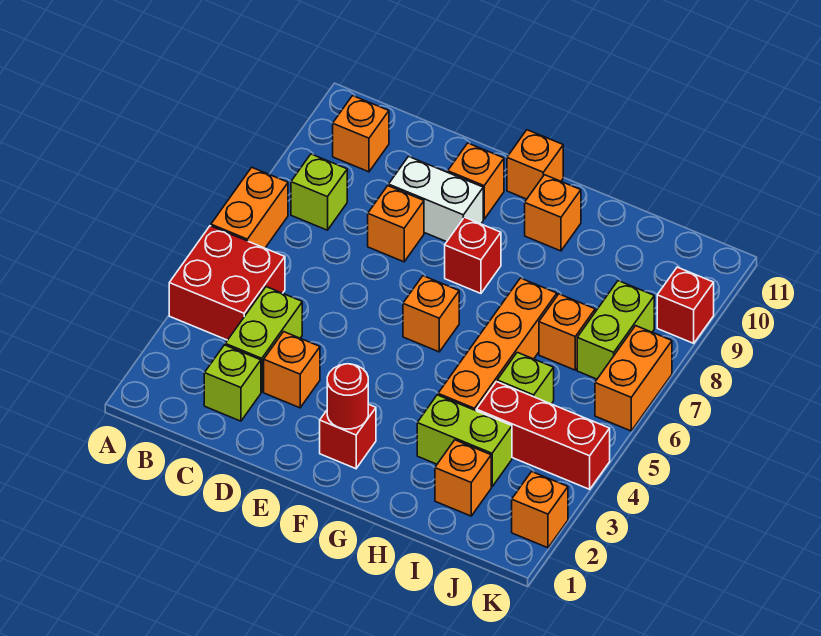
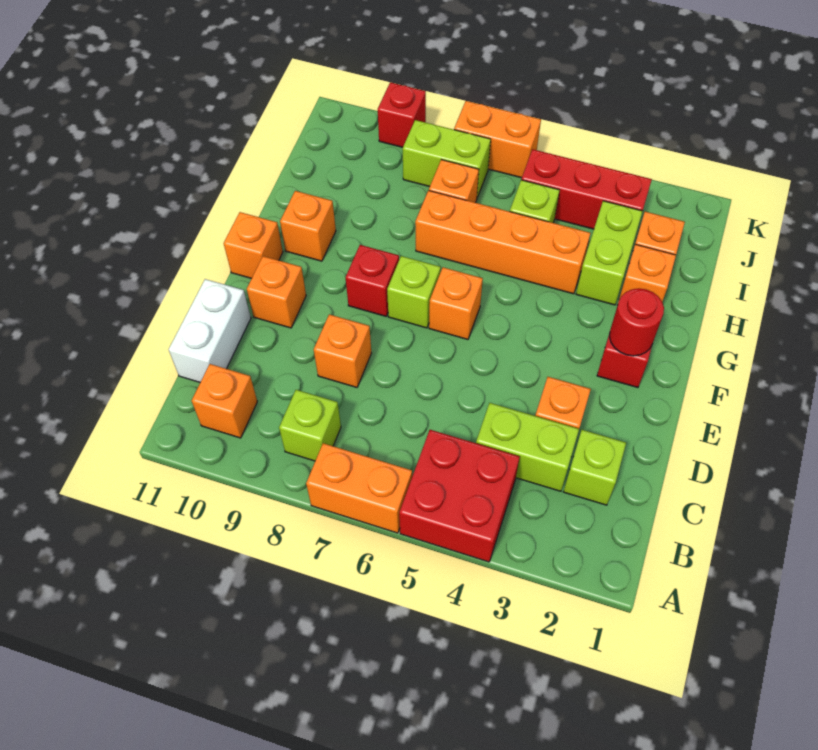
white 1x2 brick [389,157,483,242] -> white 1x2 brick moved to [169,279,251,382]
none -> lime 1x1 brick [387,256,441,328]
red 1x3 brick [476,382,610,489] -> red 1x3 brick turned to [521,149,652,229]
orange 1x1 brick [512,472,568,548] -> orange 1x1 brick moved to [619,244,676,302]

